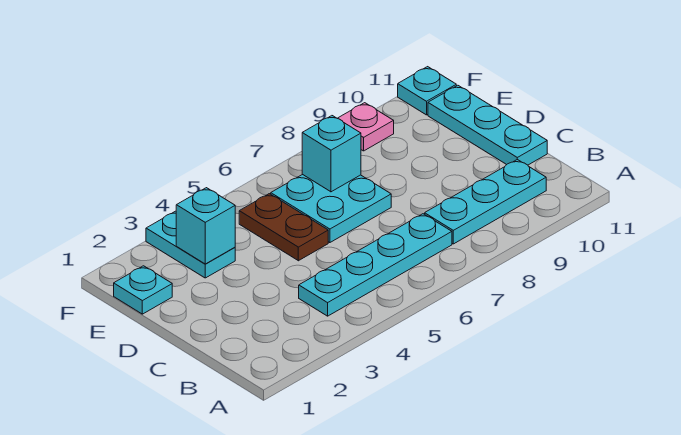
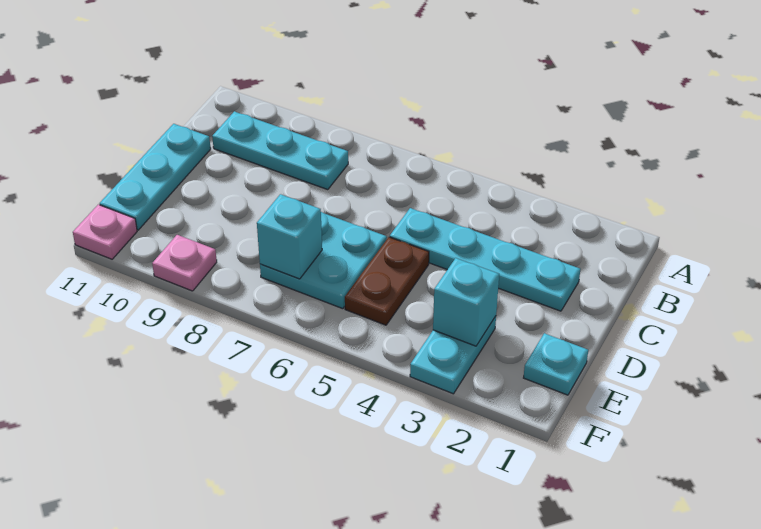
cyan 1x4 plate [299,214,452,316] -> cyan 1x4 plate moved to [390,208,580,311]
cyan 1x1 plate [398,67,456,115] -> pink 1x1 plate [73,205,137,259]

